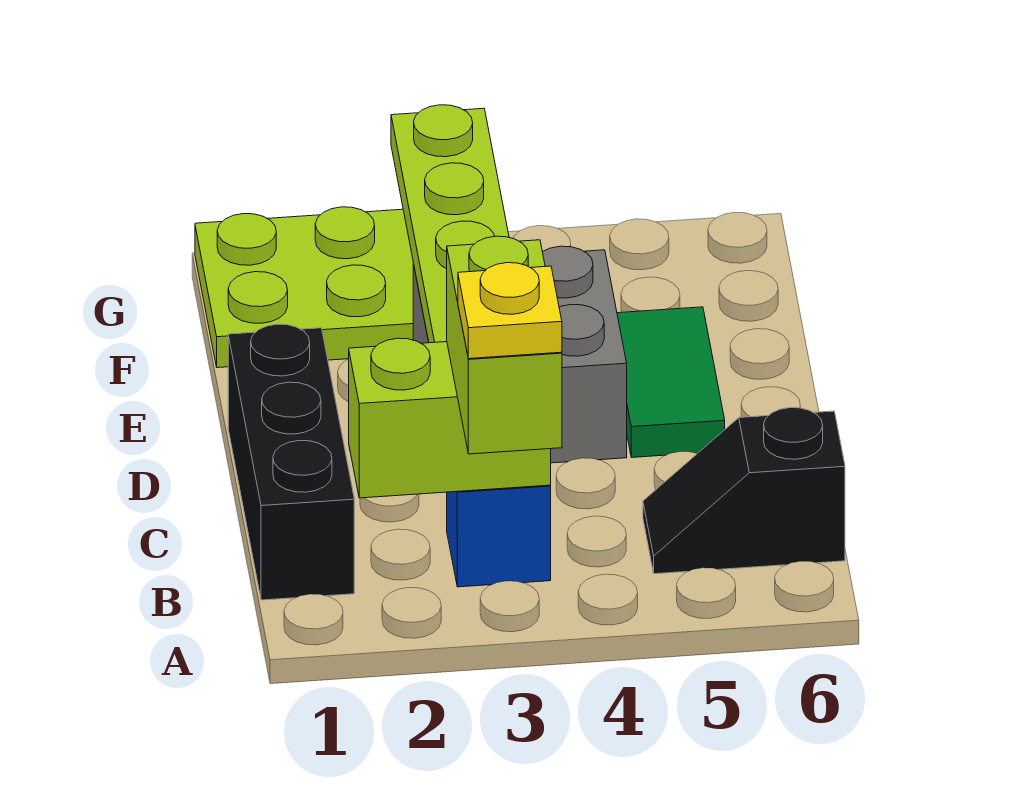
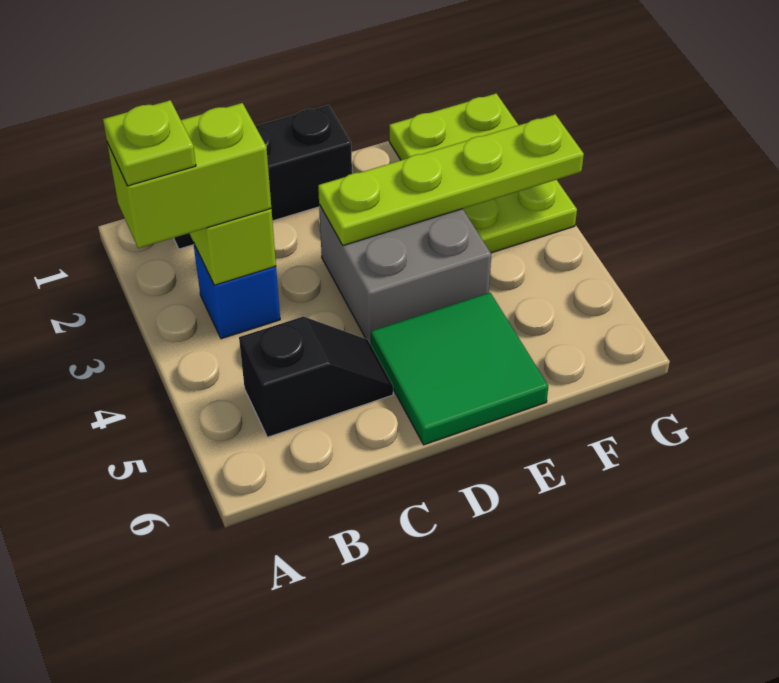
yellow 1x1 plate [458,263,562,359] -> lime 1x1 plate [103,100,196,186]
black 1x2 slope [643,408,845,574] -> black 1x2 slope turned to [239,317,393,437]
green 1x2 tile [617,307,725,457] -> green 2x2 tile [371,293,548,445]

